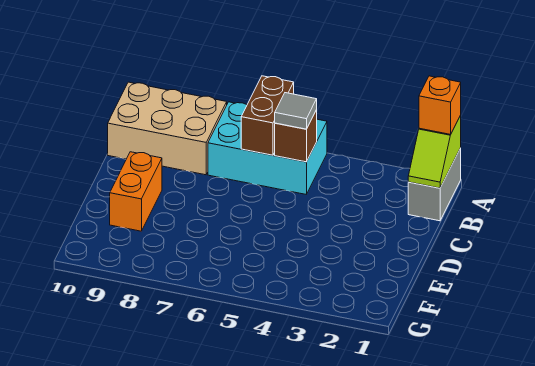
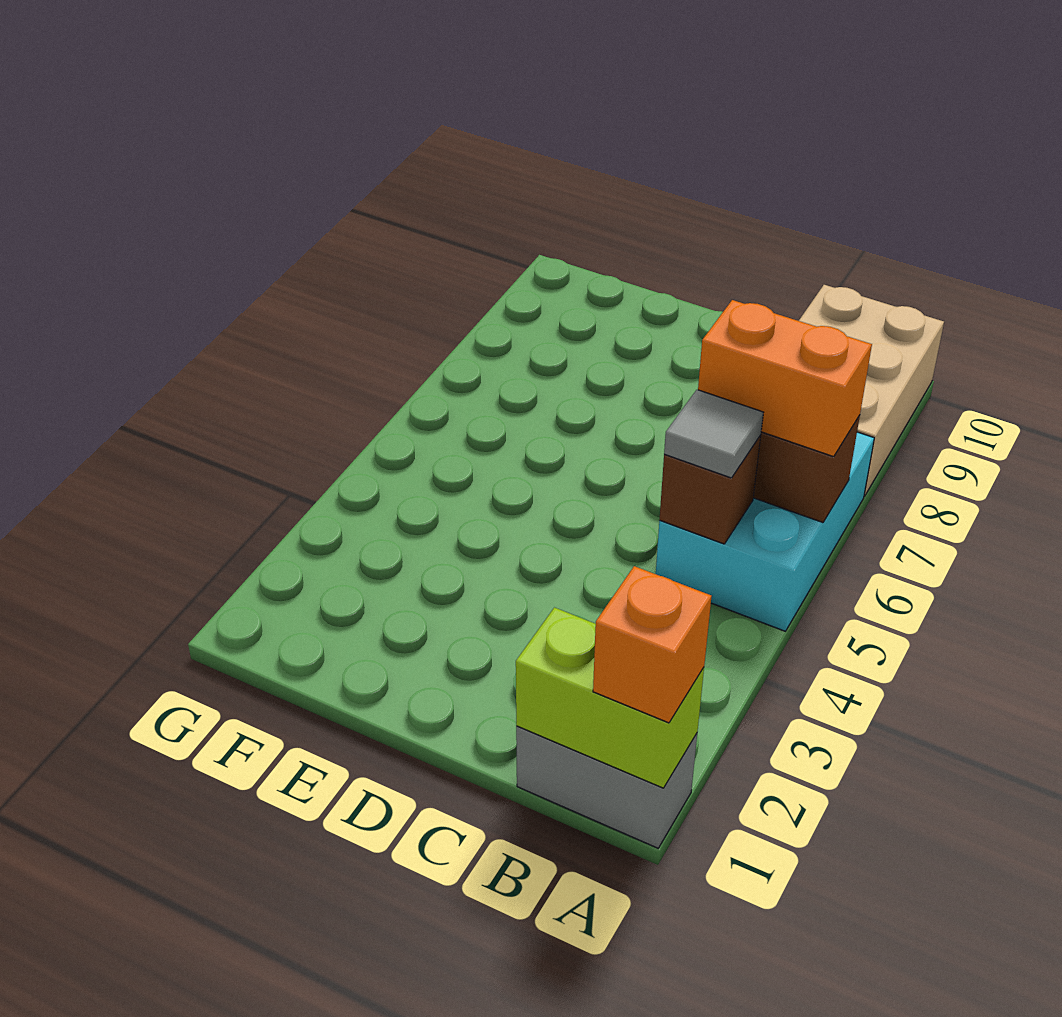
lime 1x2 slope [408,116,461,188] -> lime 1x2 brick [516,608,704,788]
orange 1x2 brick [110,152,162,231] -> orange 1x2 brick moved to [698,300,872,457]

